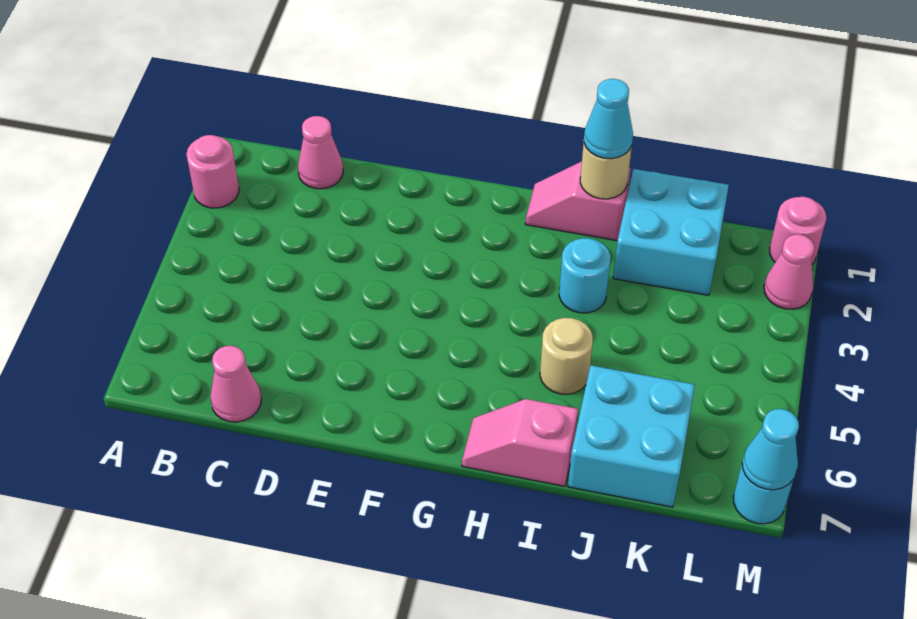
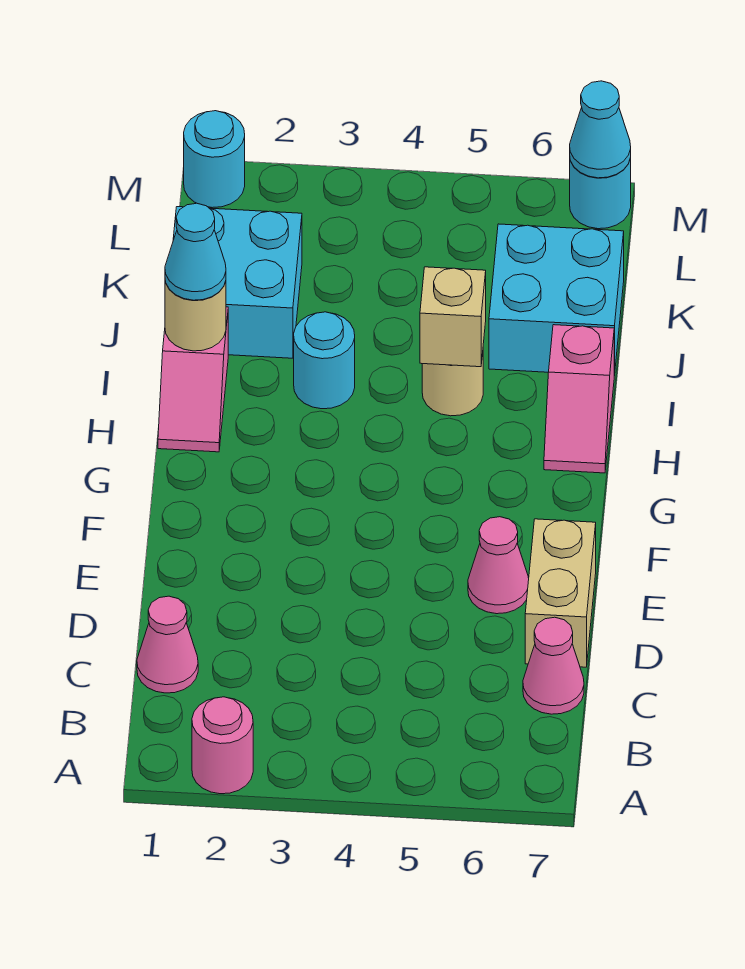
none -> tan 1x2 brick [525,519,596,667]
none -> tan 1x1 brick [420,267,486,367]
pink 1x1 round brick [770,197,826,264] -> cyan 1x1 round brick [184,111,245,208]
pink 1x1 cone [764,234,815,309] -> pink 1x1 cone moved to [468,517,529,614]

